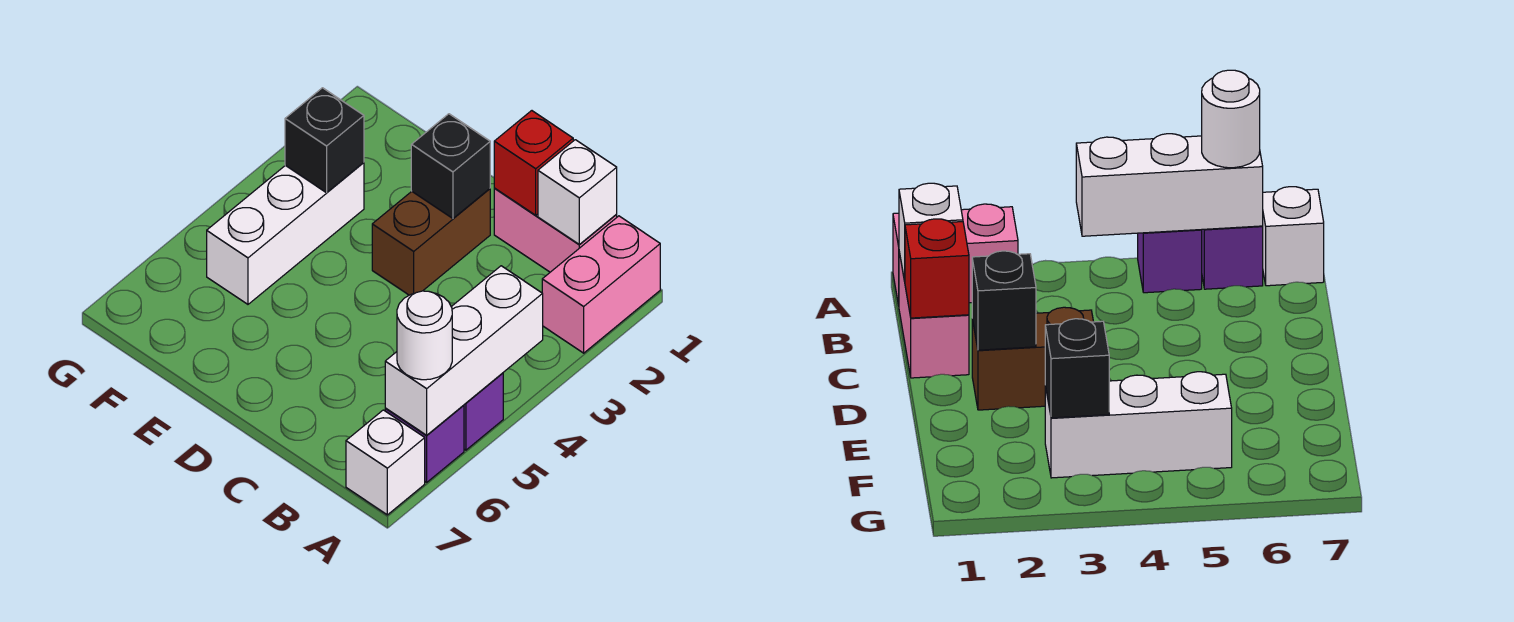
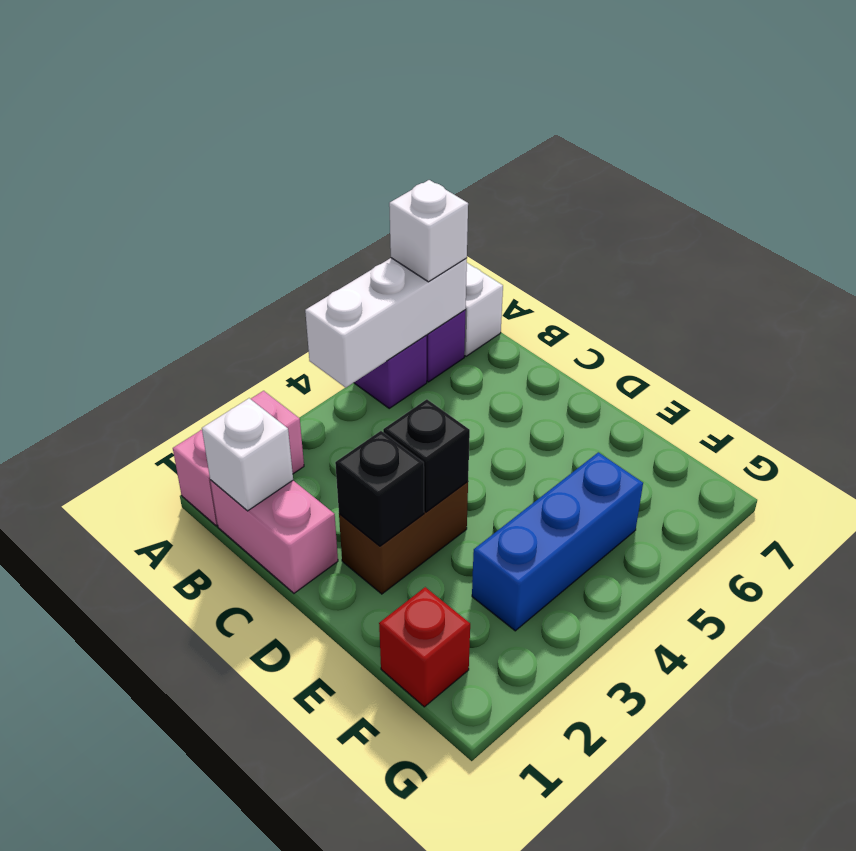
white 1x1 round brick [397,291,452,380] -> white 1x1 brick [389,180,468,282]
red 1x1 brick [494,111,573,215] -> red 1x1 brick moved to [379,587,470,707]
white 1x3 brick [207,163,364,304] -> blue 1x3 brick [472,452,643,631]
black 1x1 brick [285,88,364,193] -> black 1x1 brick moved to [383,399,470,512]

